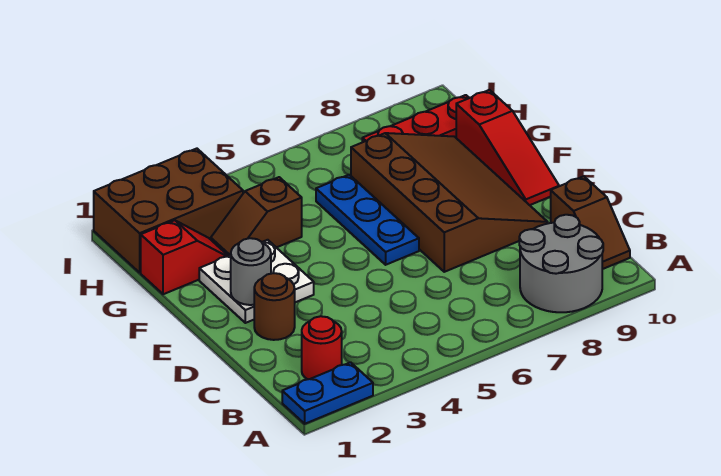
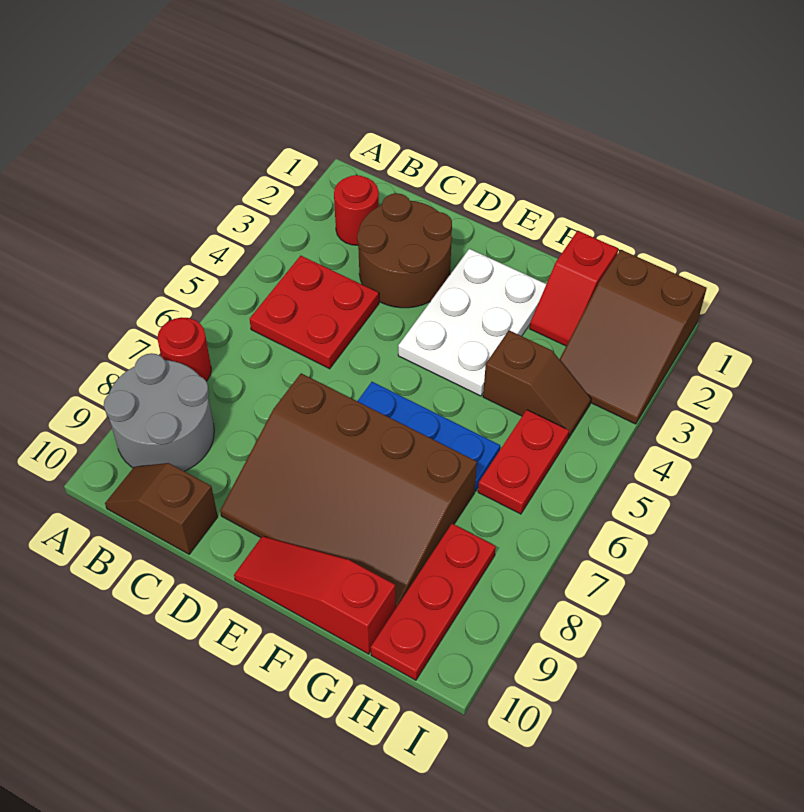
blue 1x2 plate [282,362,373,424] -> none
none -> red 1x1 round brick [157,317,211,381]
none -> red 2x2 plate [250,256,379,369]
brown 1x1 round brick [254,273,295,340] -> brown 2x2 round brick [357,193,452,308]
white 2x2 plate [199,240,314,323] -> white 2x3 plate [398,249,546,396]
grey 1x1 round brick [231,238,271,305] -> none
brown 1x2 slope [211,177,302,256] -> brown 1x2 slope turned to [483,330,591,439]
brown 2x3 brick [94,149,243,273] -> brown 2x3 slope [560,250,707,424]
none -> red 1x2 plate [478,410,569,514]

